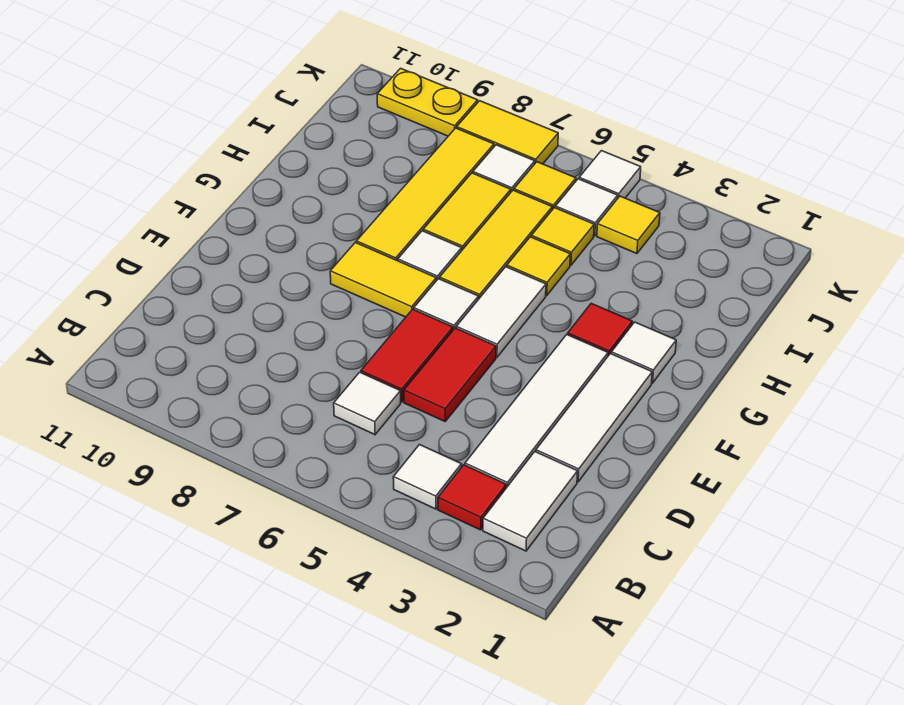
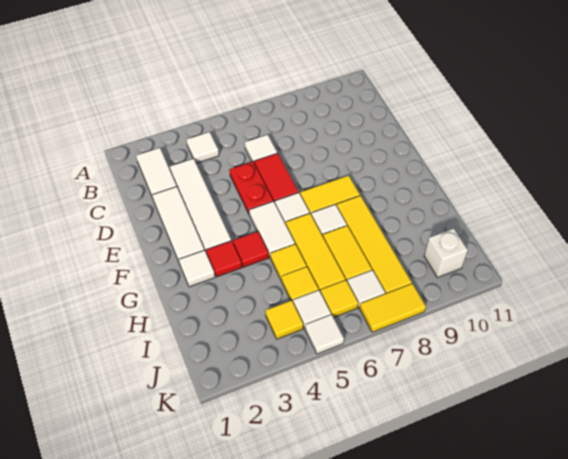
red 1x1 tile [438,465,506,530] -> red 1x1 tile moved to [233,232,269,267]
red 1x2 tile [404,328,496,421] -> red 1x2 plate [229,162,273,214]
none -> white 1x1 brick [424,229,468,277]
yellow 1x2 plate [377,68,478,136] -> none

